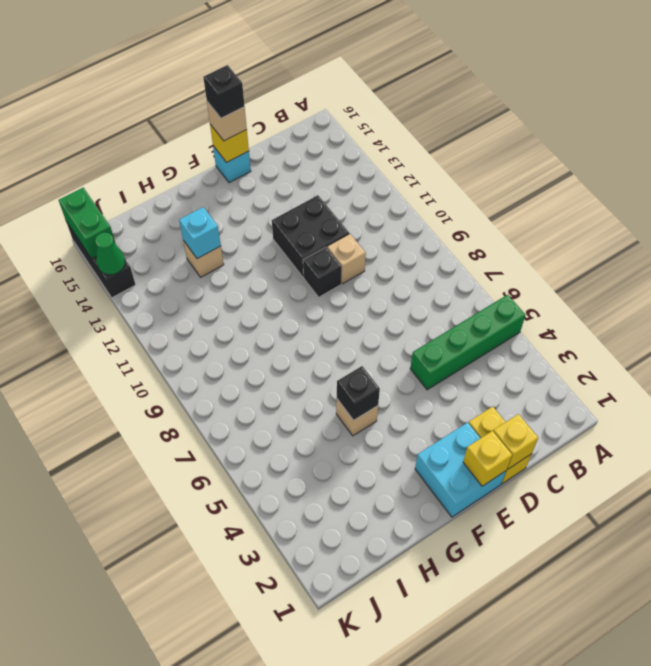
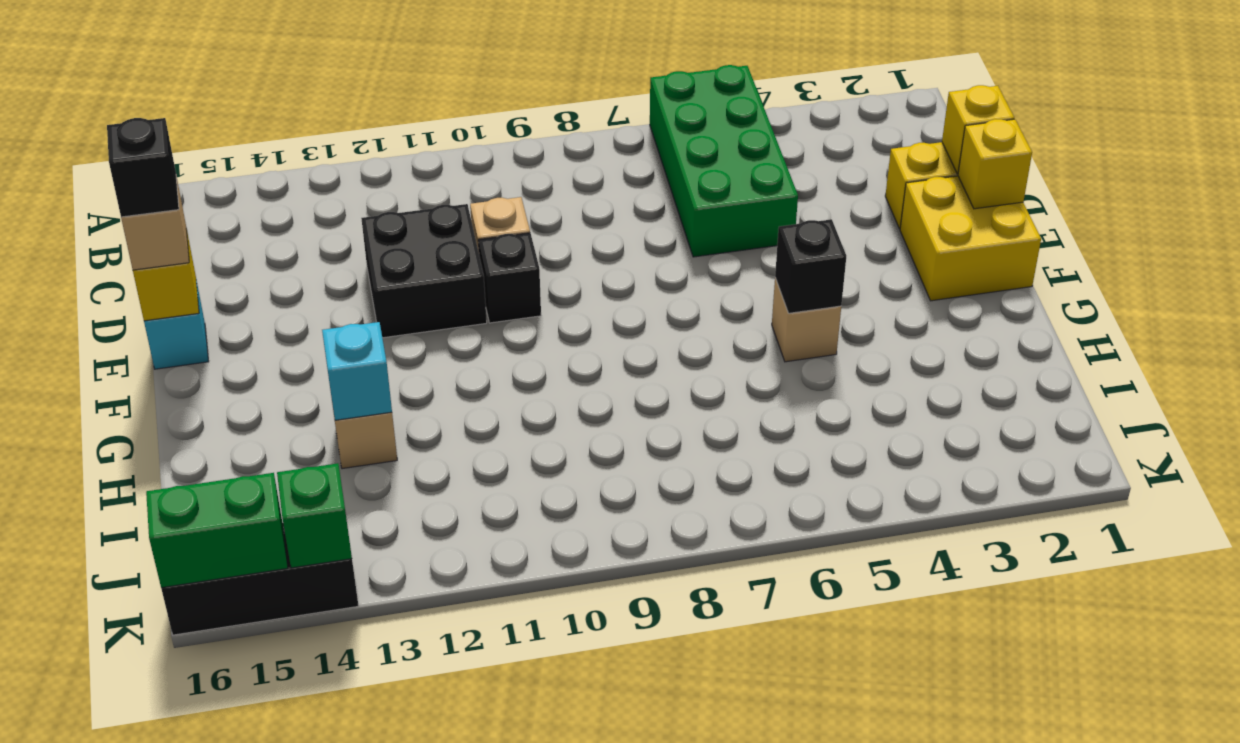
green 1x4 brick [410,295,525,390] -> green 2x4 brick [650,65,798,257]
cyan 2x2 brick [415,422,506,517] -> yellow 2x2 brick [900,176,1041,301]
green 1x1 cone [95,233,125,275] -> green 1x1 brick [277,463,352,568]

